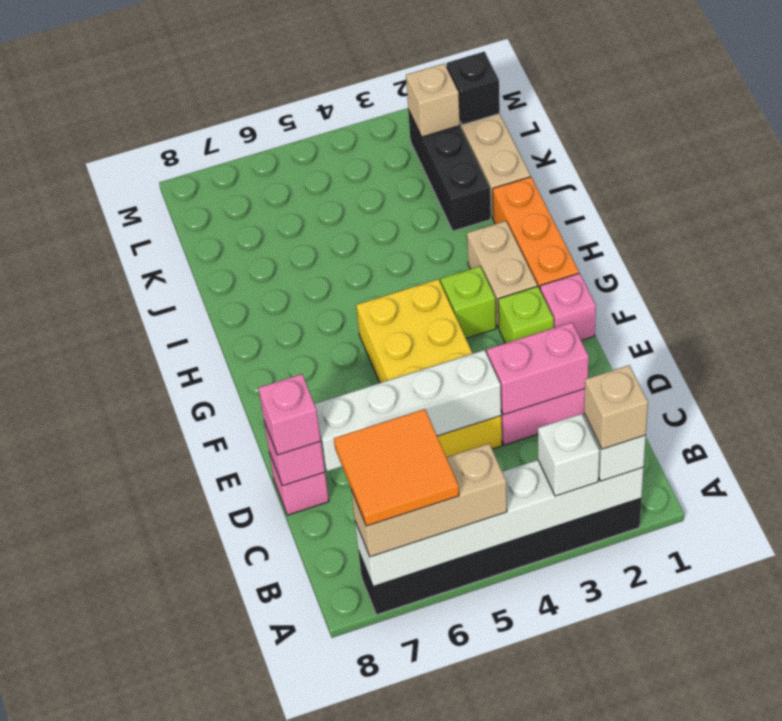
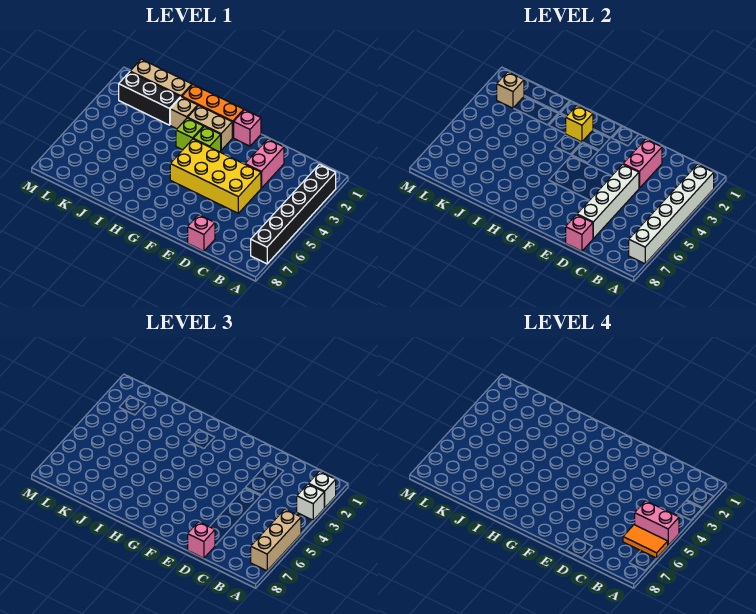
tan 1x1 brick [584,365,648,449] -> tan 1x1 brick moved to [170,97,198,129]
none -> pink 1x2 brick [635,501,679,545]
orange 2x2 tile [334,409,459,526] -> orange 1x2 tile [623,525,668,558]
lime 1x1 brick [498,286,554,343] -> lime 1x1 brick moved to [176,118,203,150]
none -> yellow 1x1 brick [565,105,593,142]
black 1x1 brick [446,52,500,125] -> none

